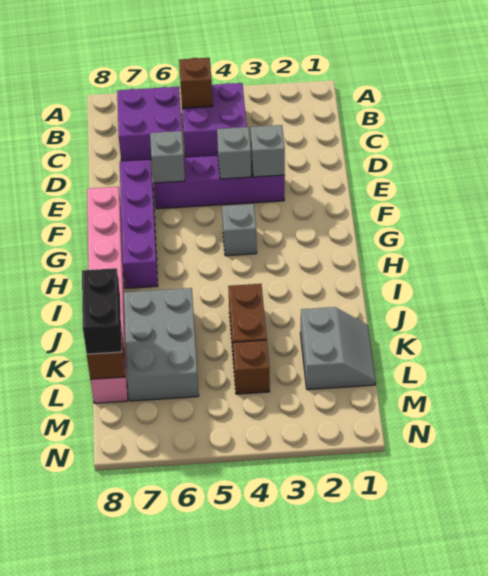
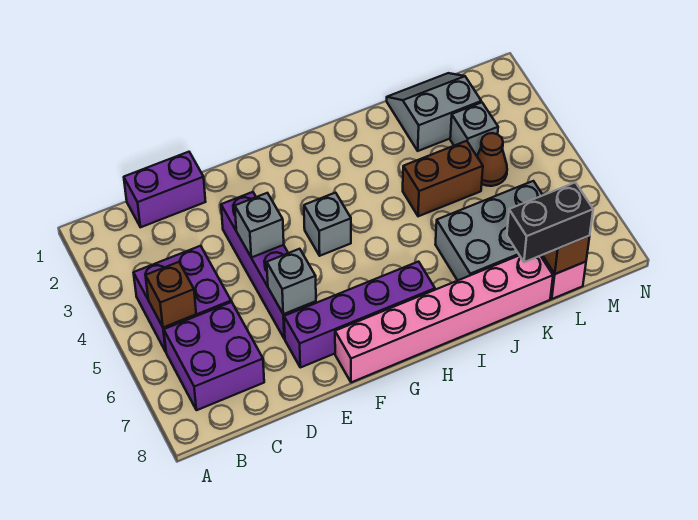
none -> purple 1x2 brick [124,152,206,227]
grey 1x1 brick [250,125,285,177] -> grey 1x1 brick moved to [450,102,498,156]
brown 1x1 brick [233,340,270,394] -> brown 1x1 cone [477,133,507,186]

